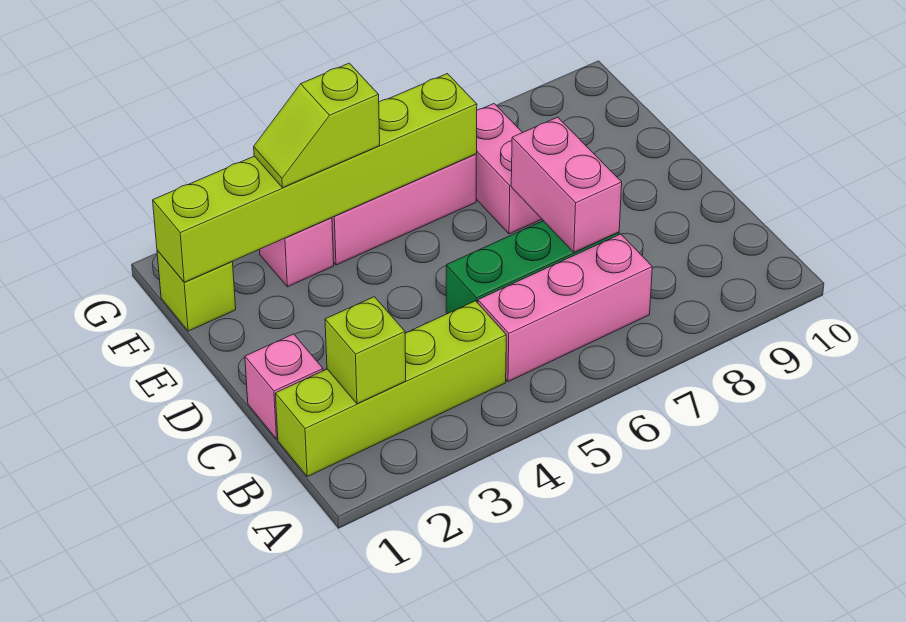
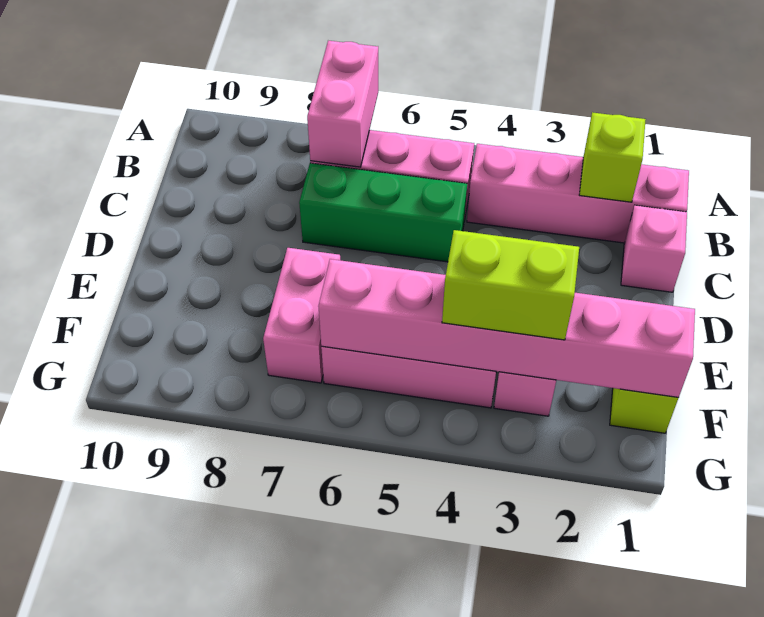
lime 1x4 brick [275,301,506,477] -> pink 1x4 brick [467,144,689,243]
pink 1x2 brick [511,117,622,252] -> pink 1x2 brick moved to [307,41,378,167]
lime 1x6 brick [153,74,477,282] -> pink 1x6 brick [318,259,695,397]
lime 1x2 slope [254,63,380,188] -> lime 1x2 brick [442,230,579,340]

